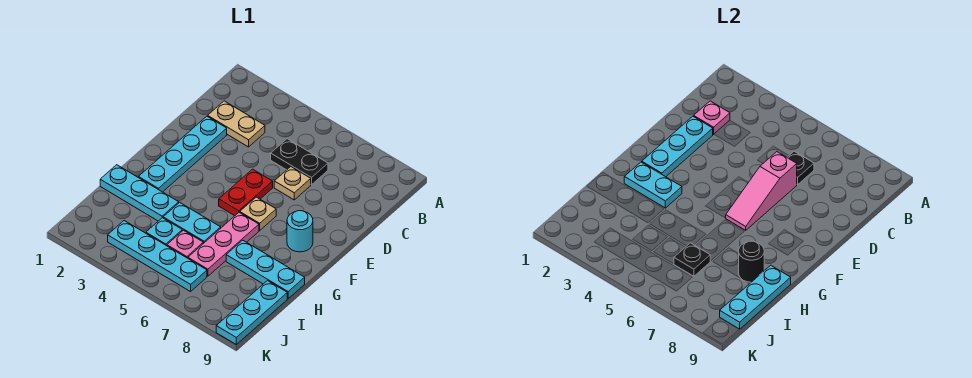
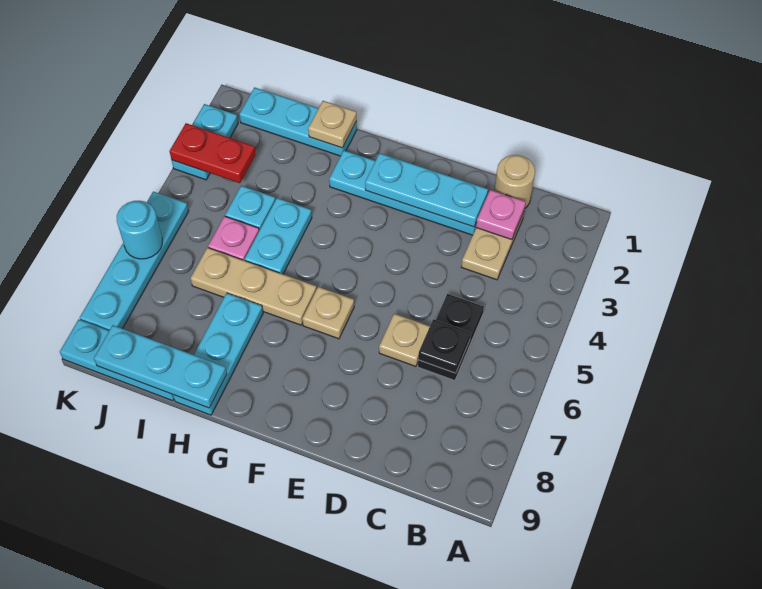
none -> tan 1x1 round brick [494,155,535,208]
pink 1x3 slope [726,152,797,230] -> none
red 1x2 plate [219,169,273,216] -> red 1x2 plate moved to [169,123,256,183]
cyan 1x1 round brick [287,211,313,252] -> cyan 1x1 round brick moved to [117,201,162,259]
cyan 1x2 plate [624,162,682,208] -> cyan 1x2 plate moved to [172,104,238,180]
pink 1x3 plate [188,212,259,276] -> tan 1x3 plate [191,248,316,325]
cyan 1x3 plate [100,165,179,221] -> cyan 1x3 plate turned to [239,87,357,156]
none -> tan 1x1 plate [308,101,357,148]
black 1x1 round brick [739,241,764,282] -> none
black 1x1 plate [674,243,710,276] -> none
cyan 1x4 plate [108,221,207,292] -> cyan 1x4 plate moved to [80,192,189,330]

